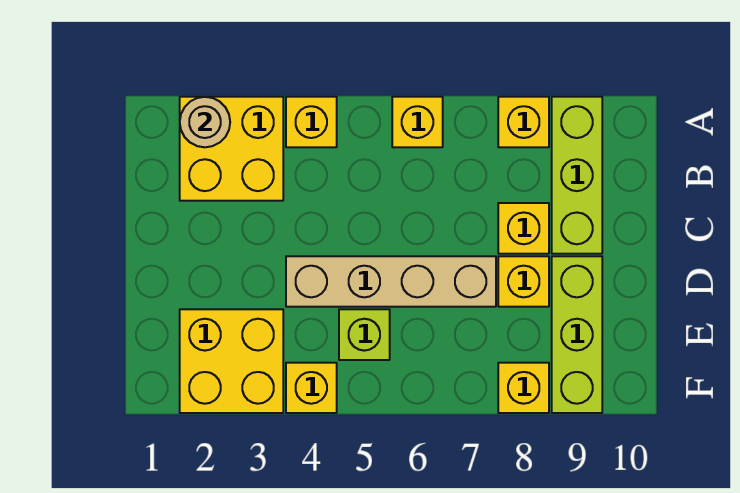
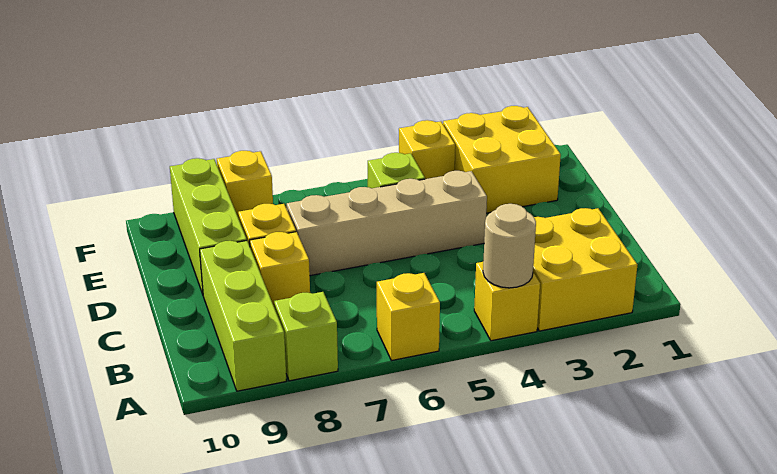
tan 1x1 round brick [180,97,230,147] -> tan 1x1 round brick moved to [483,204,536,288]
yellow 1x1 brick [498,97,549,147] -> lime 1x1 brick [274,292,338,381]

